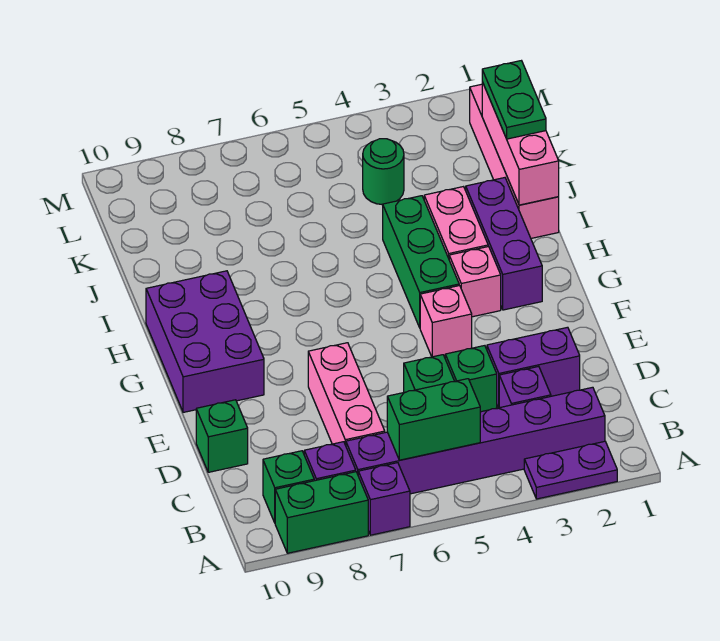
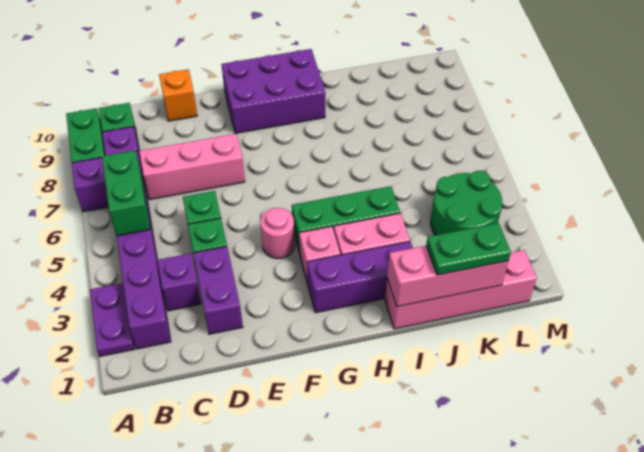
green 1x1 brick [196,400,248,472] -> orange 1x1 brick [159,69,197,121]
pink 1x1 brick [420,286,472,357] -> pink 1x1 round brick [260,208,295,259]
green 1x1 round brick [363,139,404,205] -> green 2x2 round brick [431,171,502,235]

